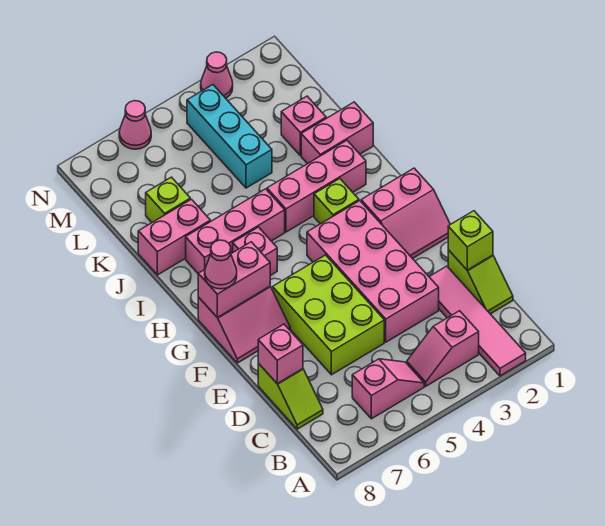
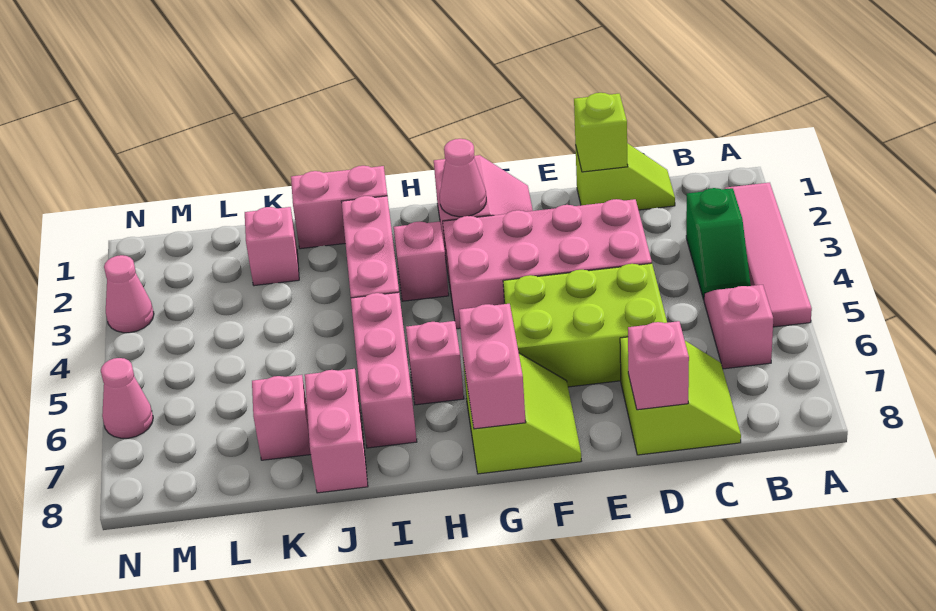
pink 1x4 tile [429,266,526,376] -> pink 1x4 tile turned to [725,183,812,327]
pink 1x2 slope [407,311,479,386] -> green 1x2 slope [686,188,751,300]
lime 1x2 slope [258,363,323,429] -> lime 2x2 slope [620,337,741,455]
pink 2x2 slope [198,286,290,363] -> lime 2x2 slope [463,353,581,474]
pink 1x1 cone [205,240,237,289] -> pink 1x1 cone moved to [440,139,486,217]
lime 1x1 brick [314,179,359,224] -> pink 1x1 brick [394,222,449,301]
pink 1x2 brick [301,102,373,164] -> pink 1x2 brick turned to [291,166,387,249]
cyan 1x3 brick [187,85,272,188] -> none
lime 1x1 brick [146,177,190,222] -> pink 1x1 brick [252,375,311,460]

